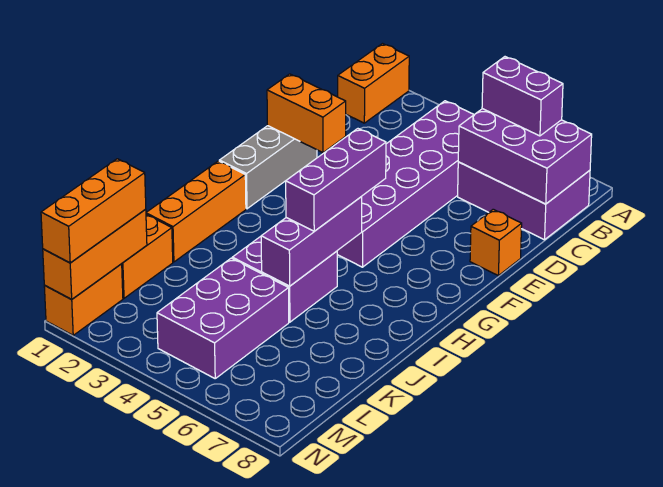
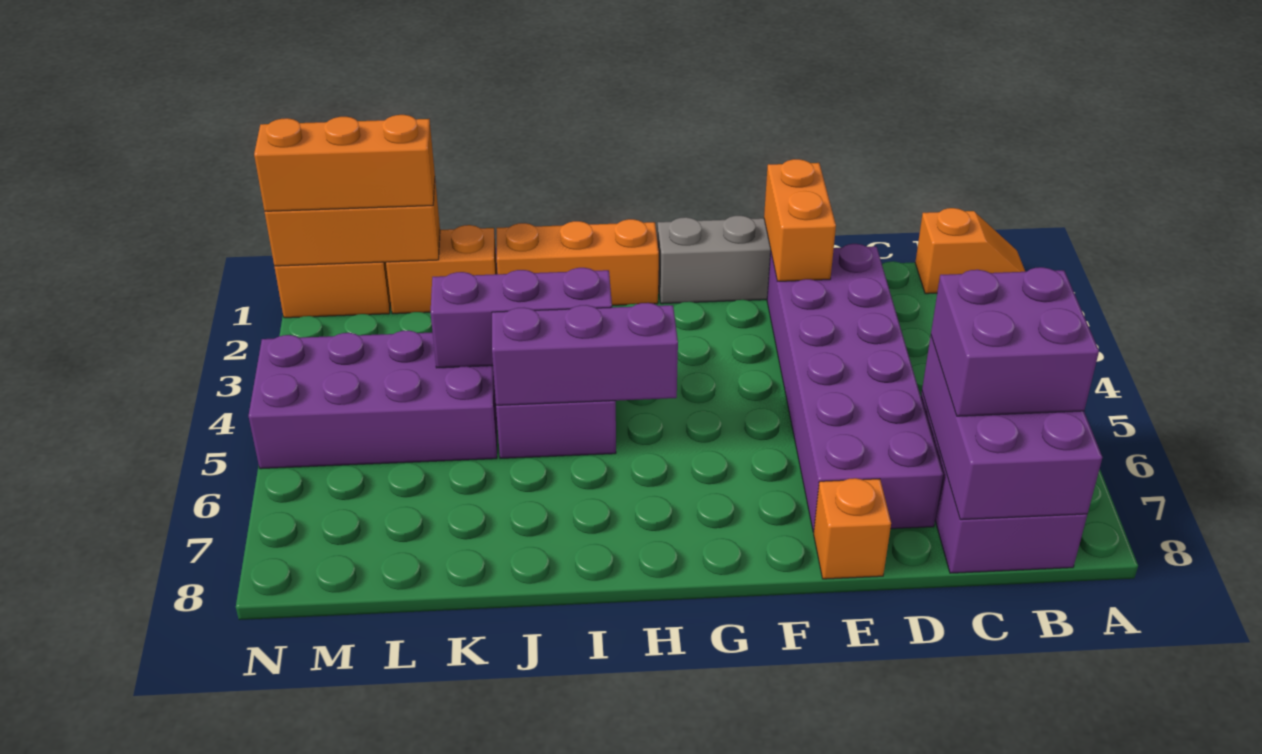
orange 1x2 brick [338,44,409,123] -> orange 1x2 slope [915,208,1025,294]
purple 2x6 brick [337,101,474,267] -> purple 2x6 brick turned to [767,244,943,532]
purple 1x2 brick [482,57,563,136] -> purple 2x2 brick [931,267,1099,416]
purple 1x3 brick [286,129,386,231] -> purple 1x3 brick moved to [430,268,612,368]
purple 2x3 brick [157,258,289,378] -> purple 2x4 brick [249,330,497,469]

